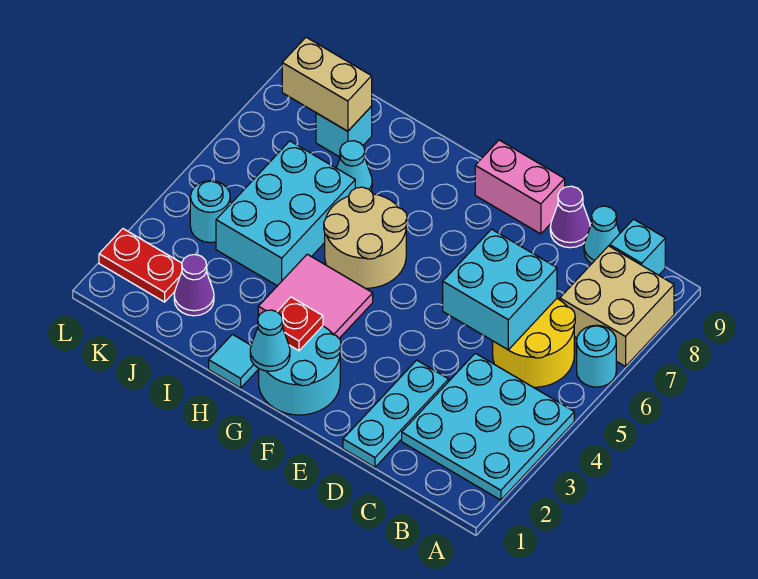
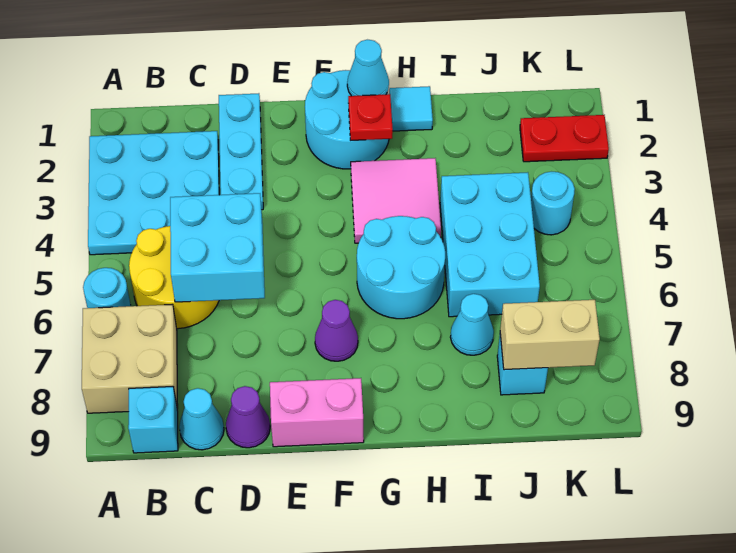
tan 2x2 round brick [324,187,407,288] -> cyan 2x2 round brick [357,216,445,319]
purple 1x1 cone [174,254,214,316] -> purple 1x1 cone moved to [315,300,358,361]

